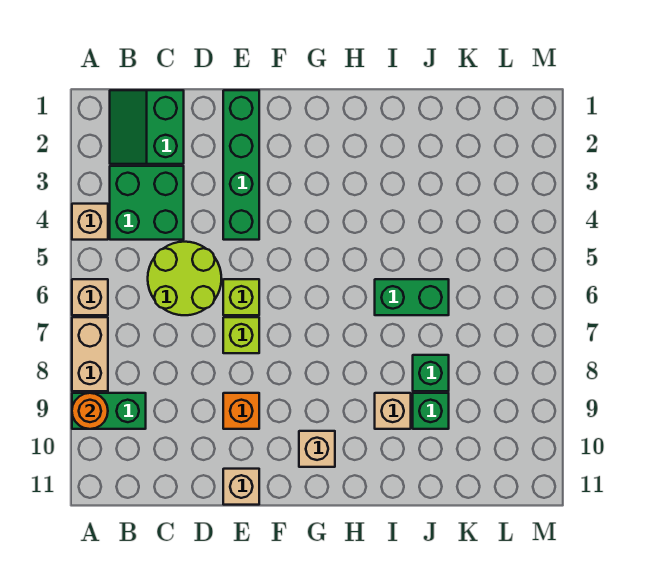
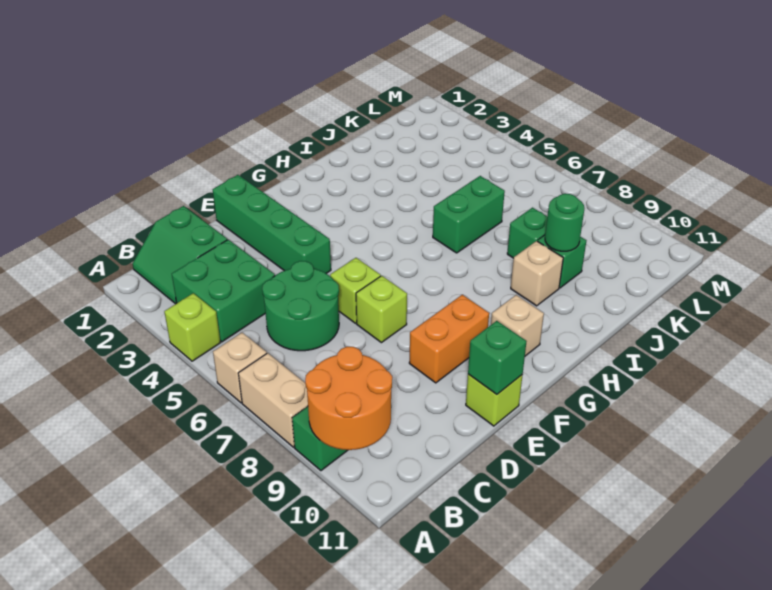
tan 1x1 brick [72,204,108,240] -> lime 1x1 brick [164,293,221,361]
orange 1x1 round brick [72,393,108,429] -> orange 2x2 round brick [305,347,392,450]
lime 2x2 round brick [148,242,221,315] -> green 2x2 round brick [262,261,339,351]
orange 1x1 brick [223,393,259,429] -> orange 1x2 brick [409,295,489,383]
tan 1x1 brick [223,469,259,505] -> lime 1x1 brick [466,374,523,426]
none -> green 1x1 brick [468,321,527,394]
none -> green 1x1 round brick [545,194,584,251]

